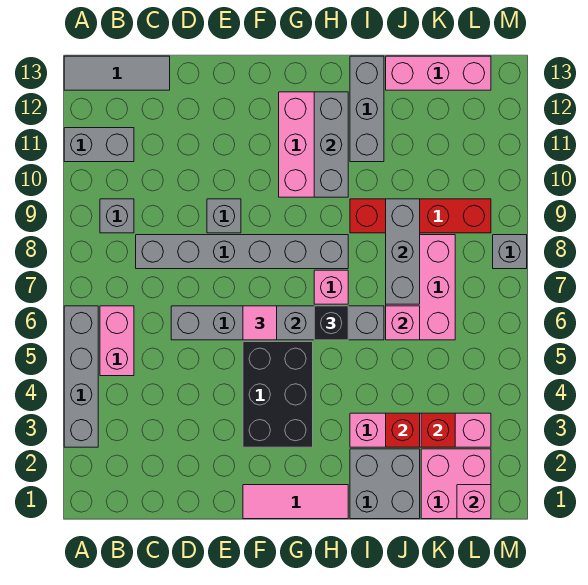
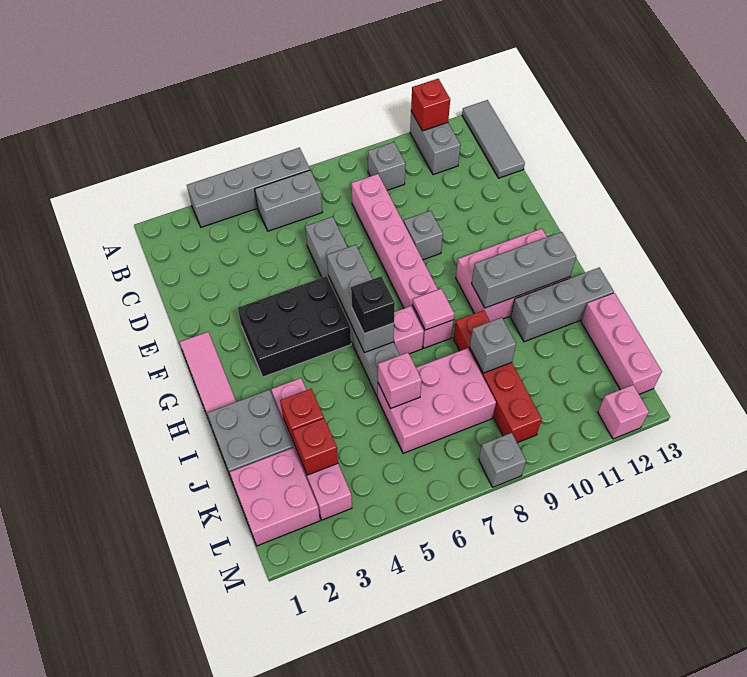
none -> red 1x1 brick [411,79,450,131]
pink 1x2 brick [100,306,134,376] -> grey 1x2 brick [255,170,322,231]
grey 1x6 brick [136,235,348,269] -> pink 1x6 brick [351,174,454,348]
pink 1x1 tile [243,306,277,340] -> pink 1x1 tile moved to [413,289,454,330]
grey 1x3 brick [386,199,420,304] -> grey 1x1 brick [470,318,516,373]
pink 1x1 brick [457,485,491,519] -> pink 1x1 brick moved to [598,385,649,439]

